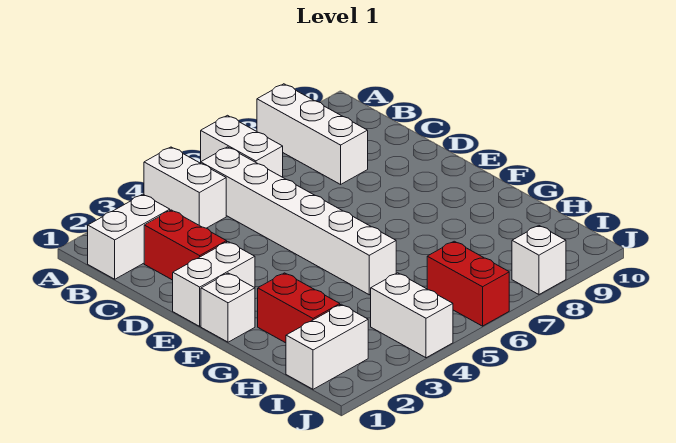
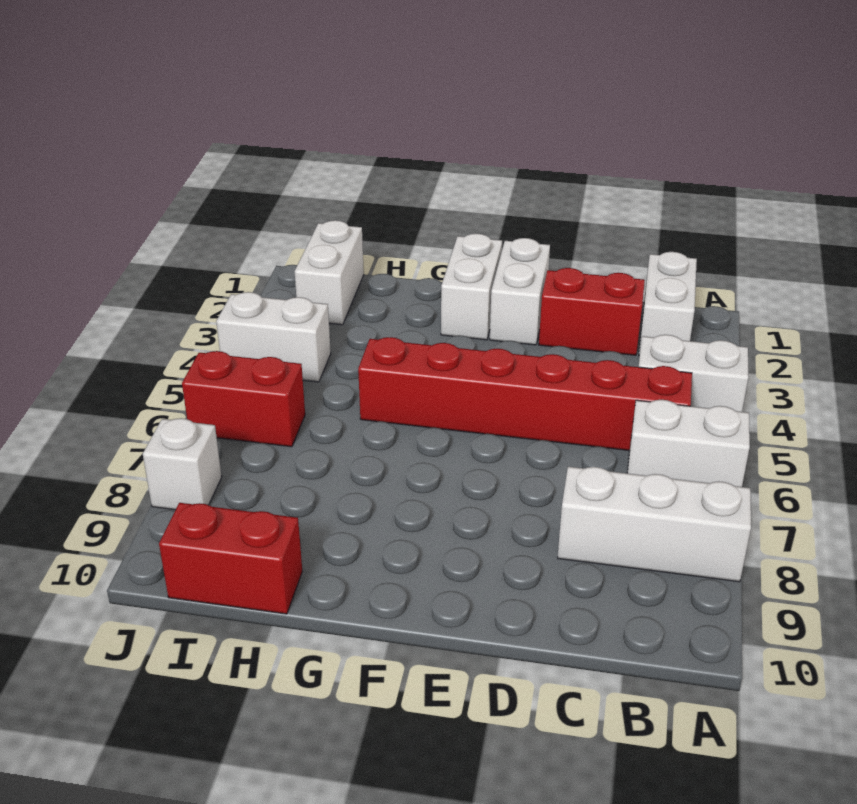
white 1x6 brick [201,147,396,295] -> red 1x6 brick [358,337,692,451]
white 1x1 brick [201,273,255,342] -> white 1x2 brick [441,234,502,340]
red 1x2 brick [258,273,340,343] -> red 1x2 brick moved to [159,503,302,614]

